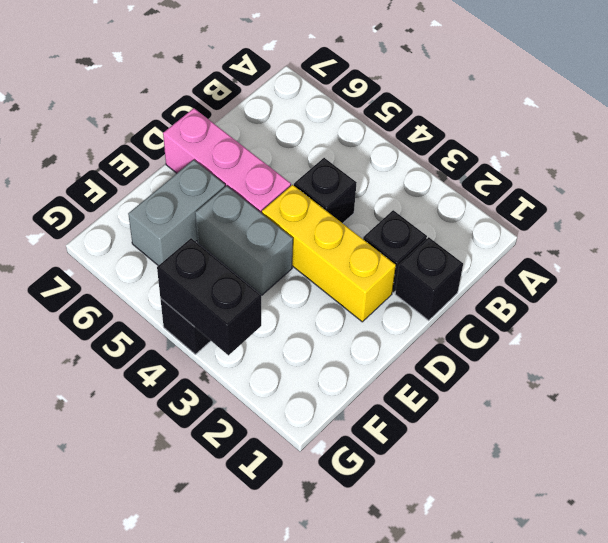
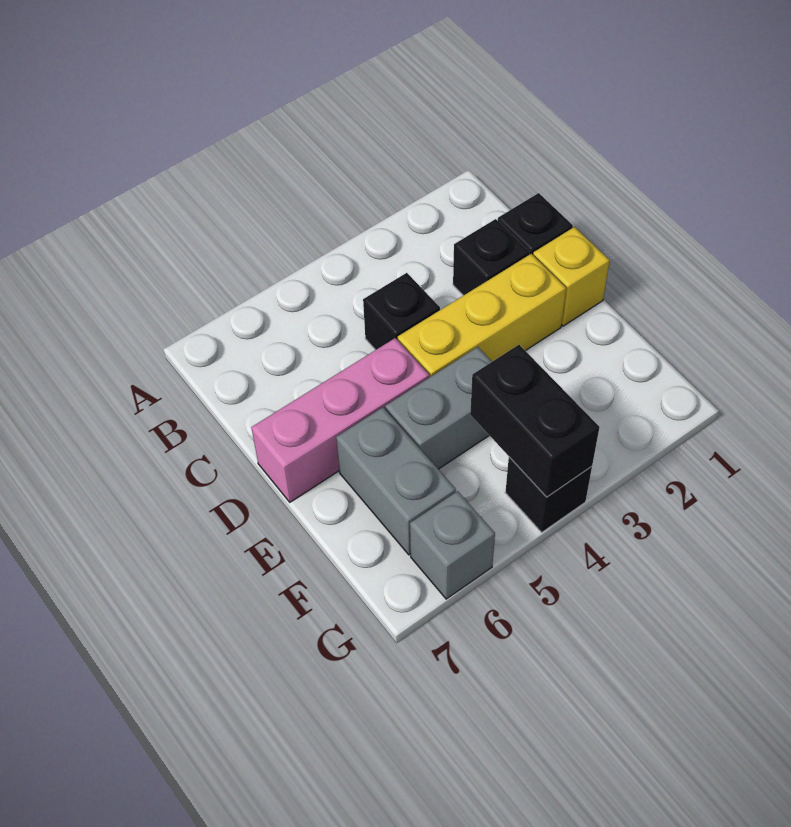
none -> yellow 1x1 brick [533,227,610,326]
black 1x2 brick [157,238,261,355] -> black 1x2 brick turned to [470,345,599,497]
none -> grey 1x1 brick [410,491,495,599]

